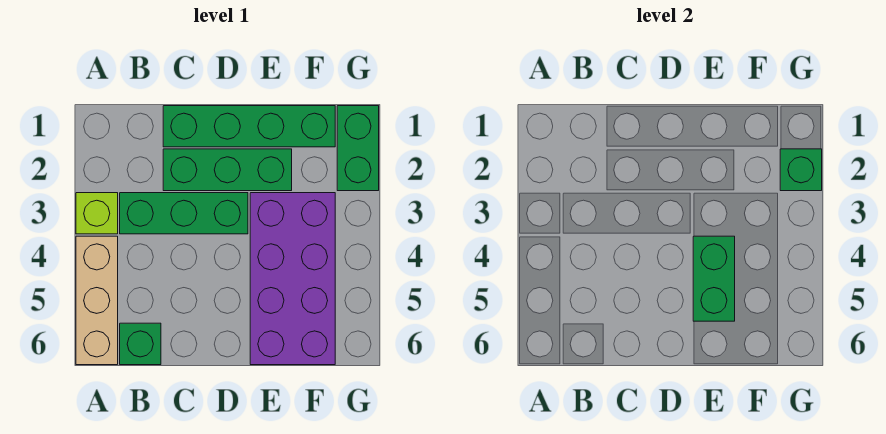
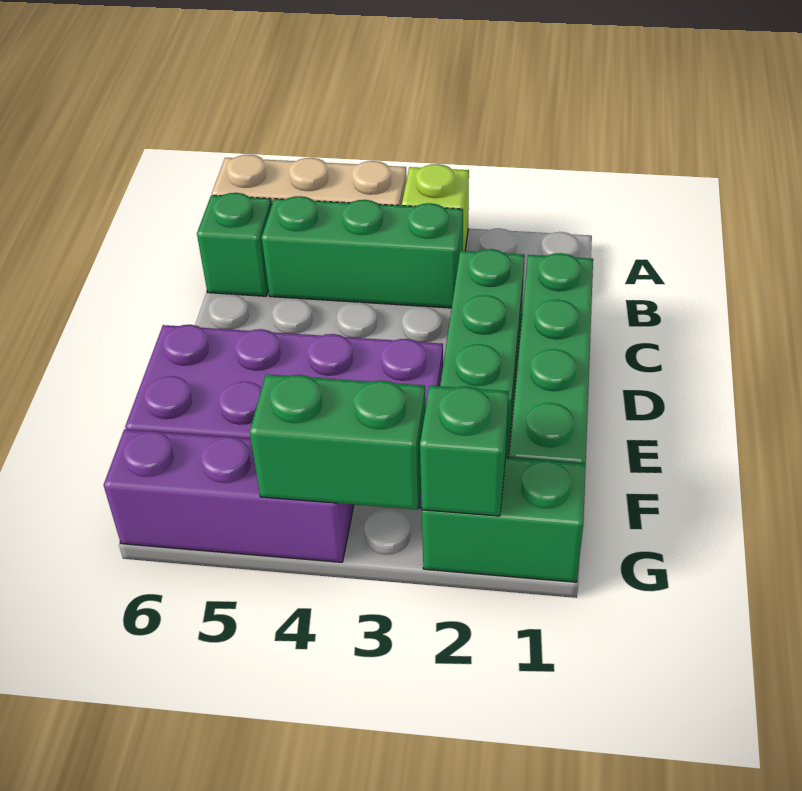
green 1x3 brick [120,193,248,234] -> green 1x3 brick turned to [262,196,463,308]
green 1x2 brick [693,236,735,321] -> green 1x2 brick moved to [250,374,426,510]
none -> purple 1x3 brick [104,429,354,562]

